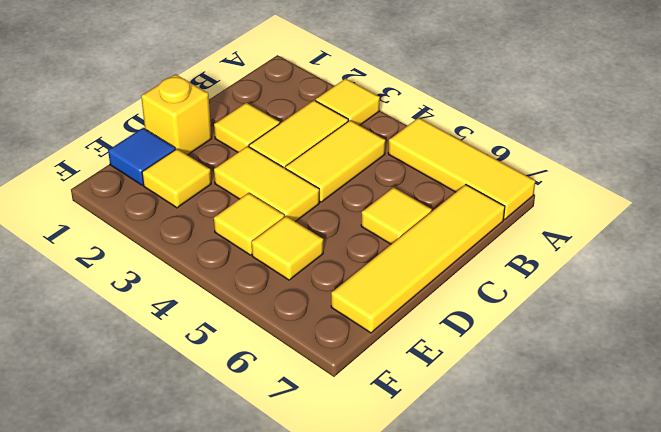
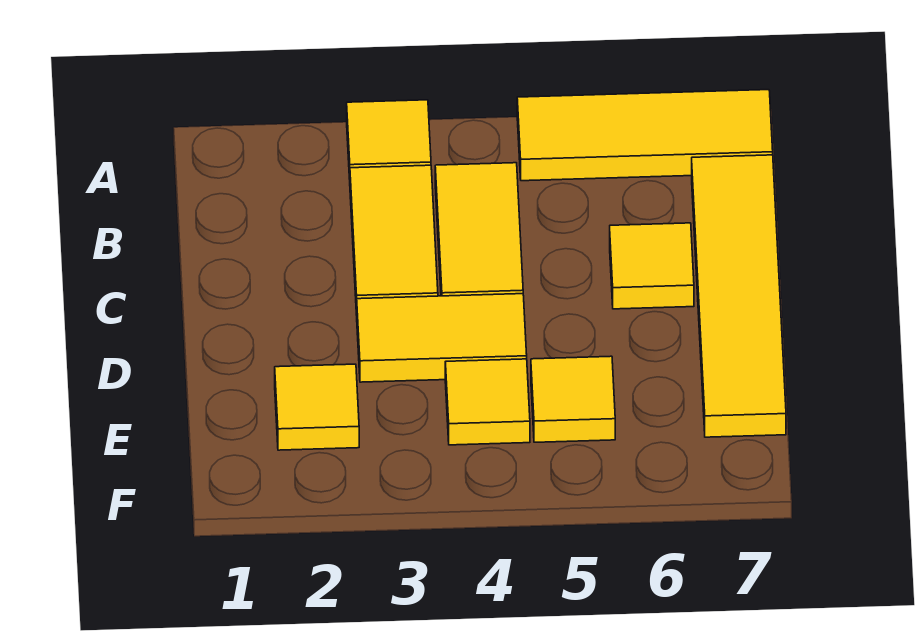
yellow 1x1 tile [214,103,280,152] -> none
yellow 1x1 brick [141,74,212,155] -> none
blue 1x1 tile [108,128,175,185] -> none

